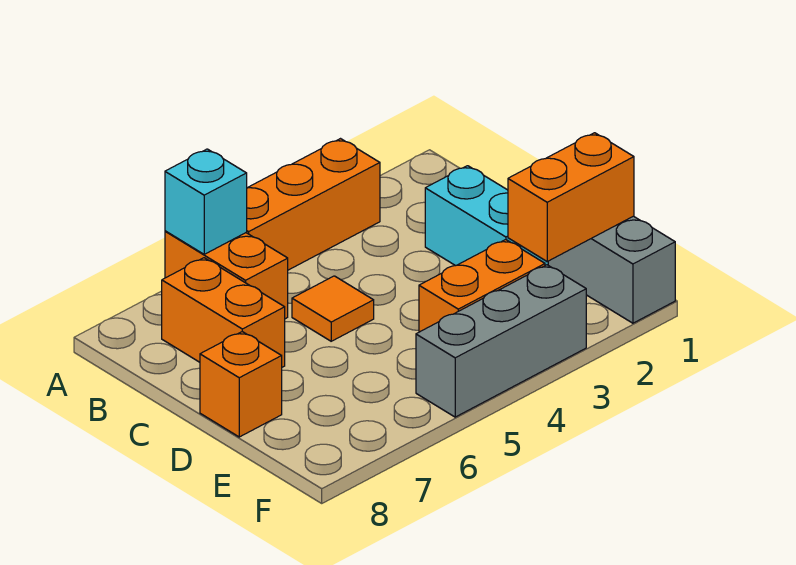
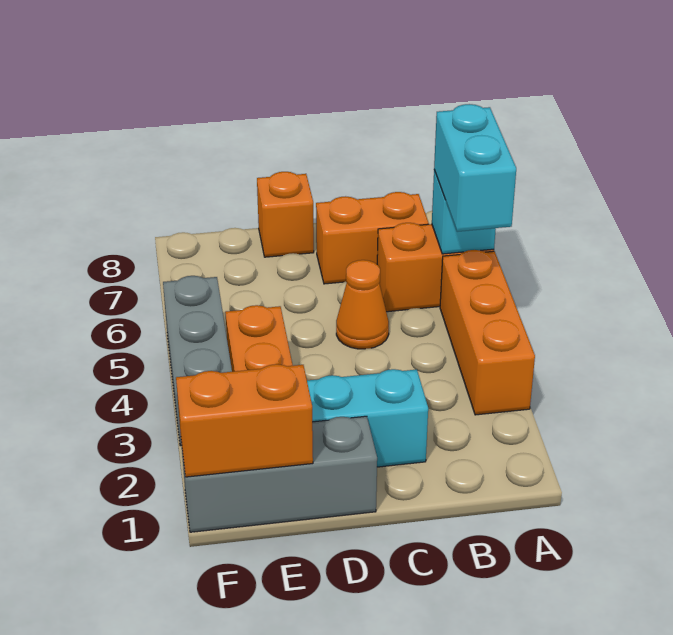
none -> cyan 1x2 brick [434,104,516,232]
orange 1x1 tile [292,276,374,341] -> orange 1x1 cone [336,260,389,349]
orange 1x2 brick [508,133,634,261] -> orange 1x2 brick turned to [176,364,313,477]

